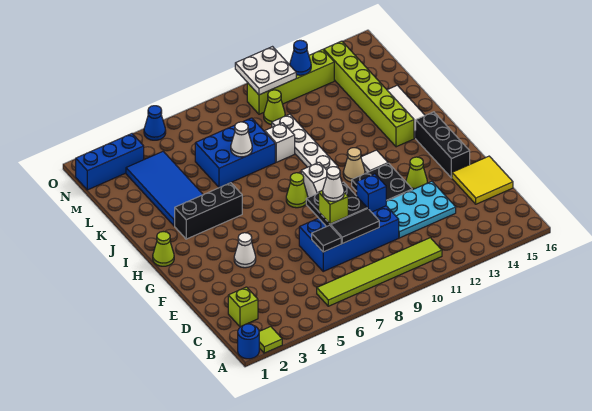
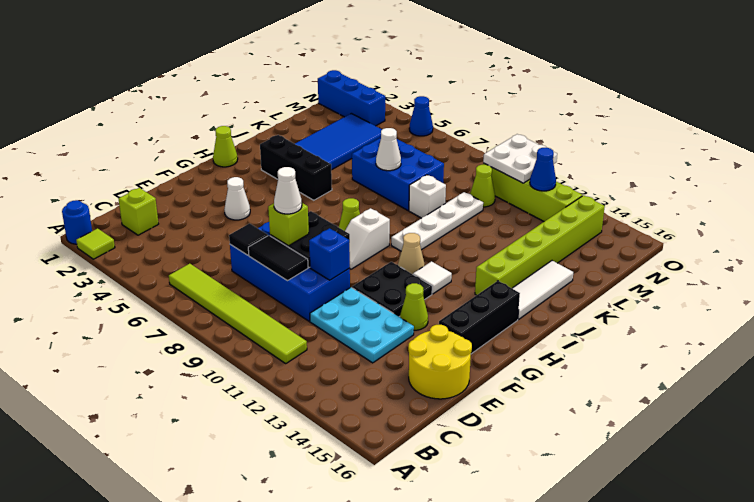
yellow 2x2 tile [452,156,513,204] -> yellow 2x2 round brick [408,325,472,399]

